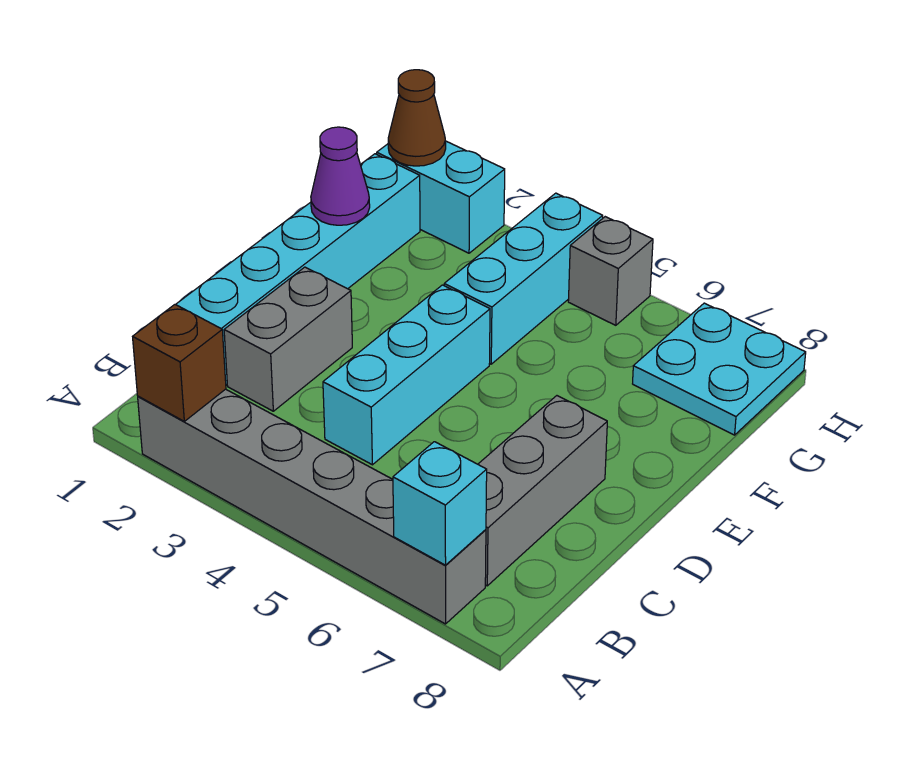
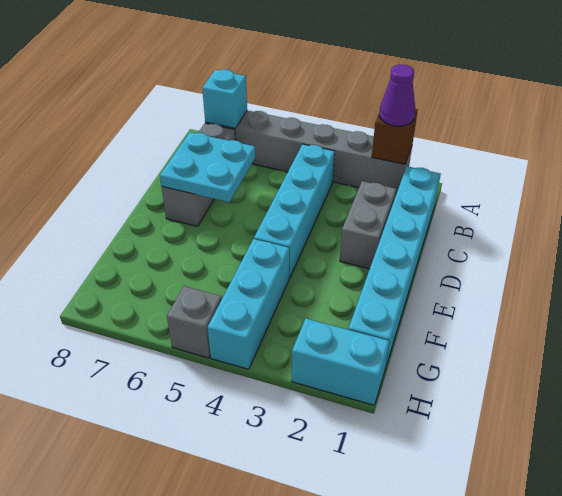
cyan 1x3 brick [323,285,490,465] -> cyan 1x4 brick [254,144,335,278]
purple 1x1 cone [311,127,370,225] -> purple 1x1 cone moved to [379,64,415,126]
cyan 2x2 plate [633,303,806,435] -> cyan 2x2 plate moved to [160,132,255,202]
brown 1x1 cone [388,70,446,166] -> none

